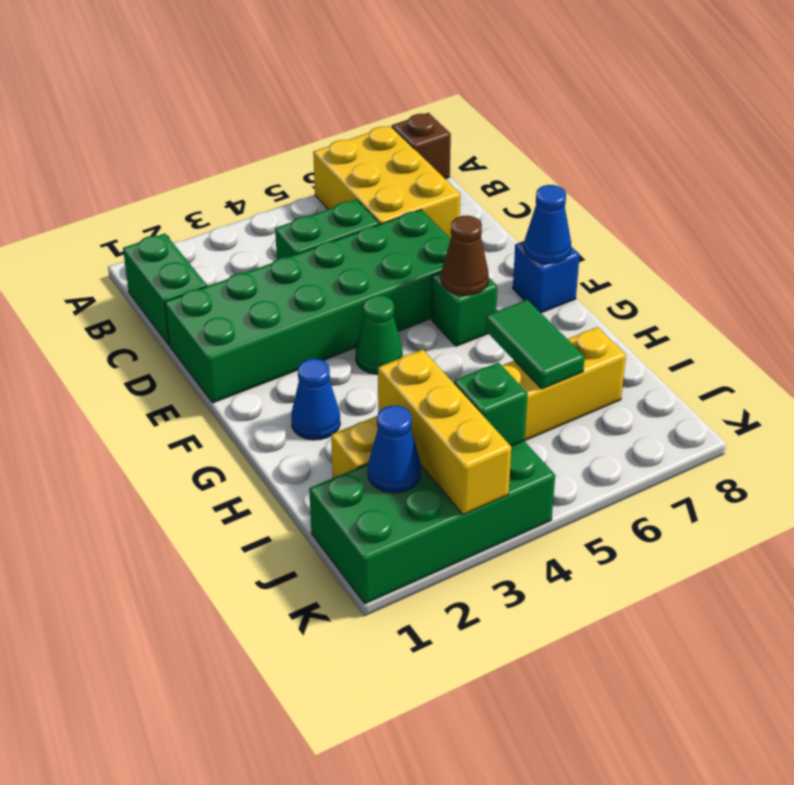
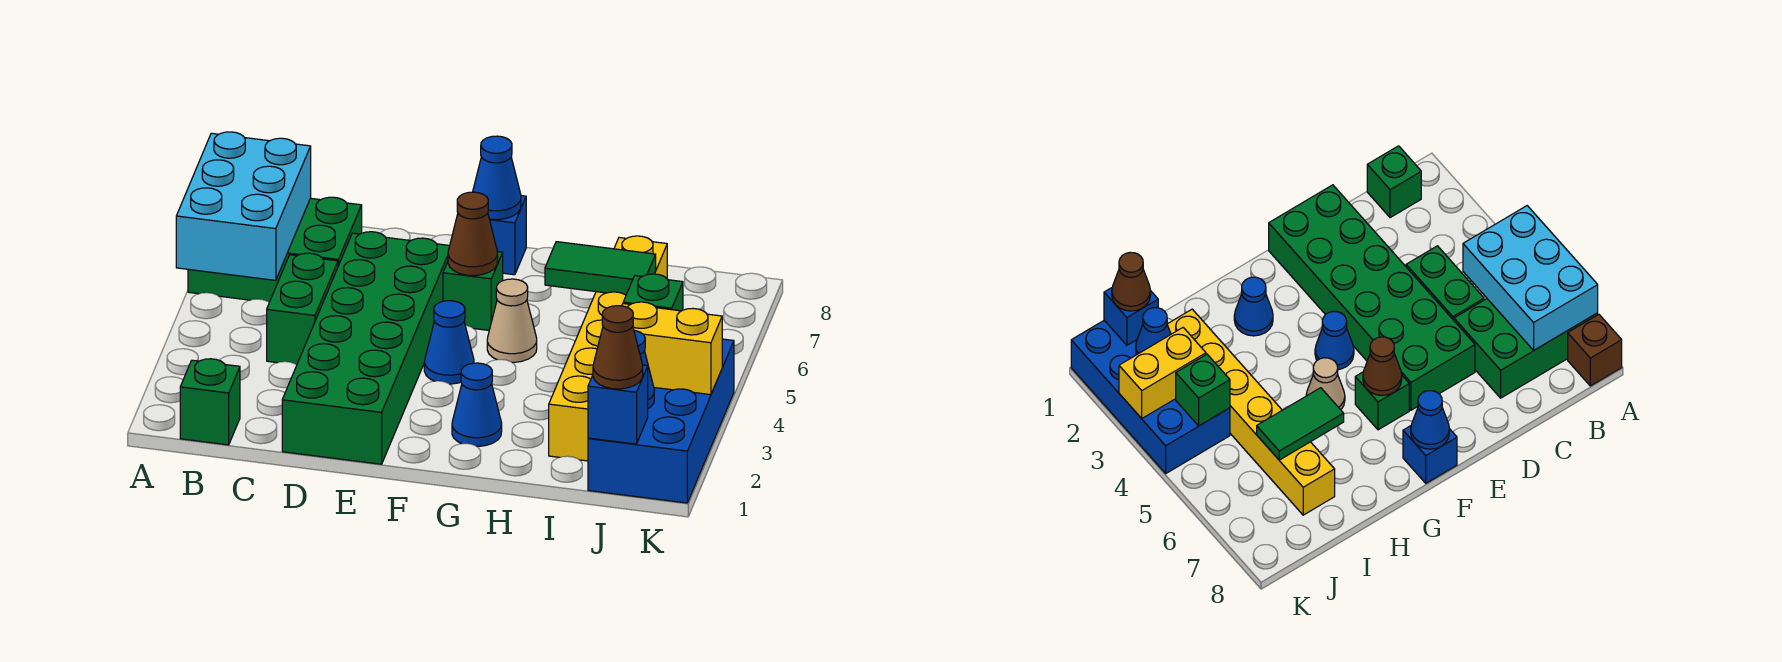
none -> cyan 2x3 brick [176,132,311,280]
yellow 2x3 brick [313,126,460,239] -> green 2x3 brick [188,197,362,302]
green 1x2 brick [123,234,207,345] -> green 1x1 brick [180,359,240,445]
green 1x1 cone [356,296,403,374] -> blue 1x1 cone [424,301,474,384]
none -> tan 1x1 cone [487,279,537,362]
yellow 1x3 brick [378,350,511,514] -> yellow 1x2 brick [622,302,722,395]
green 2x4 brick [309,441,555,604] -> blue 2x4 brick [588,339,734,503]
none -> blue 1x1 brick [588,365,648,444]
none -> brown 1x1 cone [593,306,643,389]

